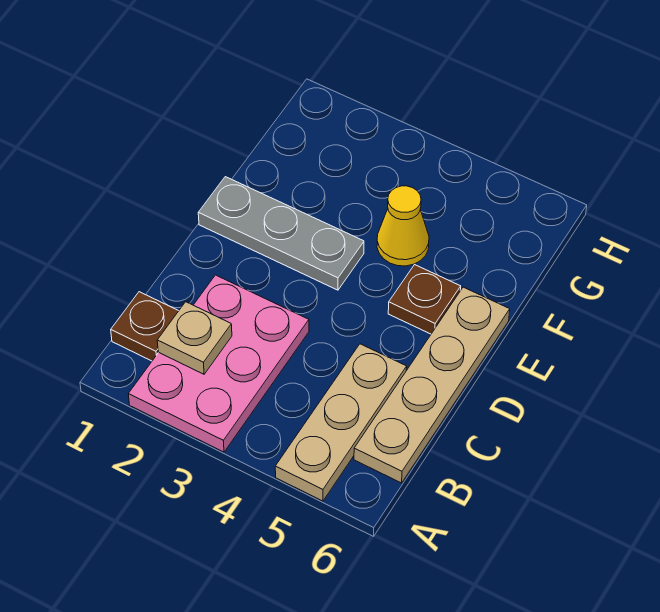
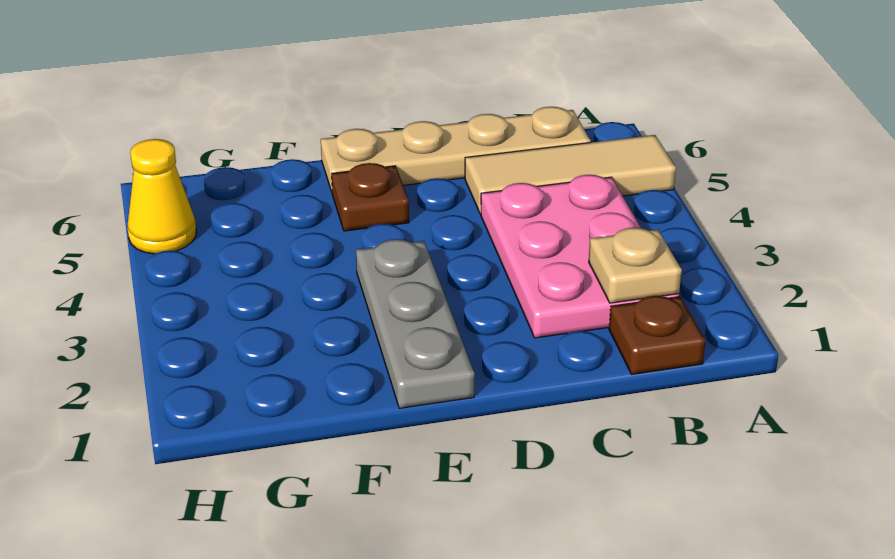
pink 2x3 plate [128,275,309,452] -> pink 2x3 plate turned to [481,175,679,338]
tan 1x3 plate [275,344,407,501] -> tan 1x3 tile [465,135,676,214]
yellow 1x1 cone [377,186,429,266] -> yellow 1x1 cone moved to [127,139,196,254]

